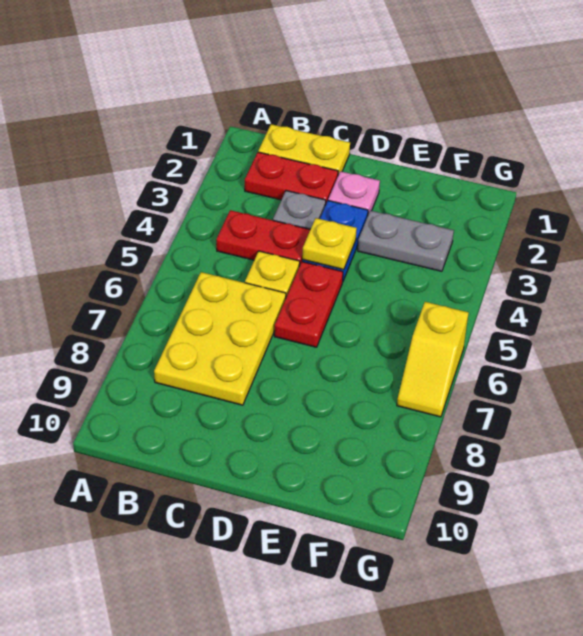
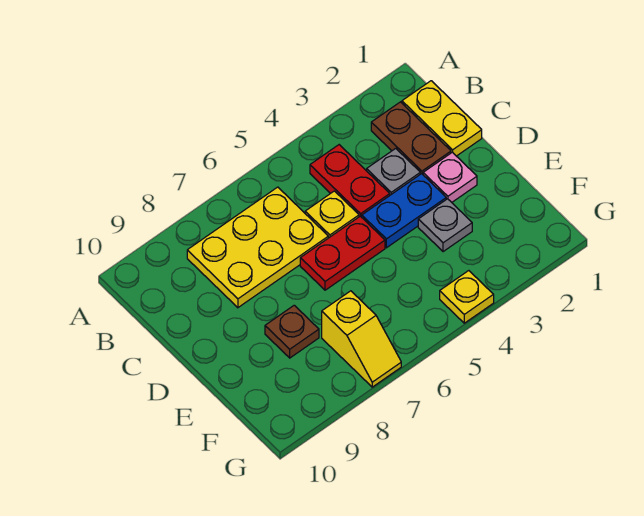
red 1x2 plate [245,152,338,205] -> brown 1x2 plate [371,102,451,174]
yellow 1x1 plate [302,218,357,270] -> yellow 1x1 plate moved to [440,271,494,323]
grey 1x2 plate [358,210,454,271] -> grey 1x1 plate [418,199,472,252]
none -> brown 1x1 plate [265,305,319,358]
yellow 1x2 slope [397,302,469,417] -> yellow 1x2 slope turned to [322,291,401,387]

